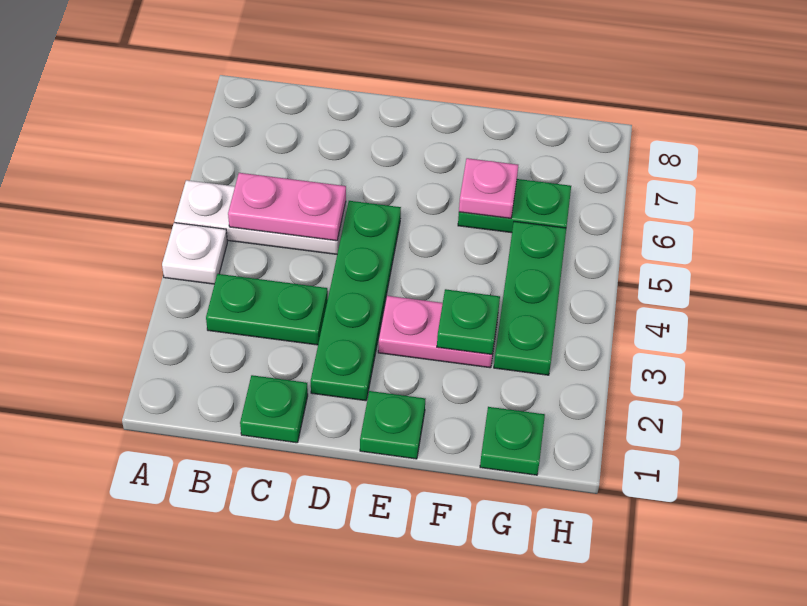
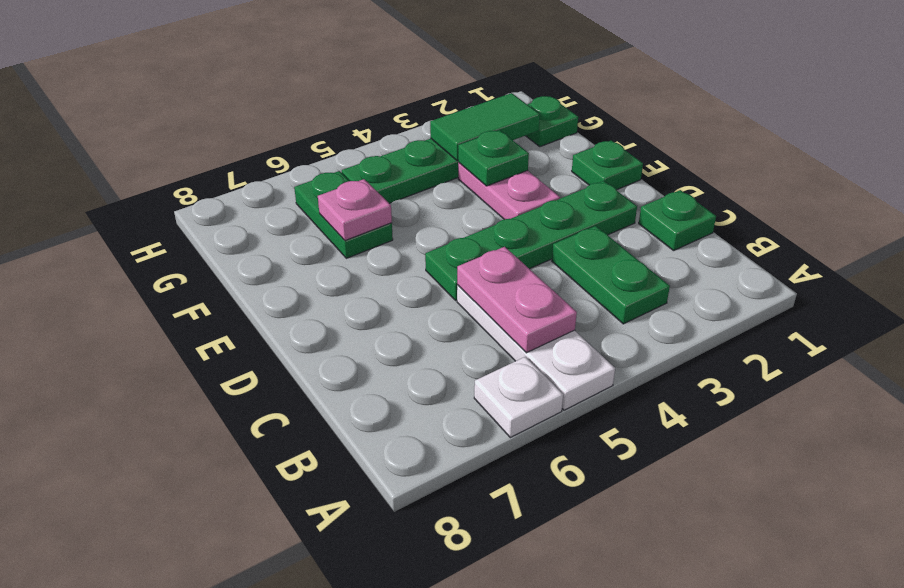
white 1x1 plate [162,223,227,284] -> white 1x1 plate moved to [474,357,563,438]
none -> green 1x2 tile [430,93,540,161]

